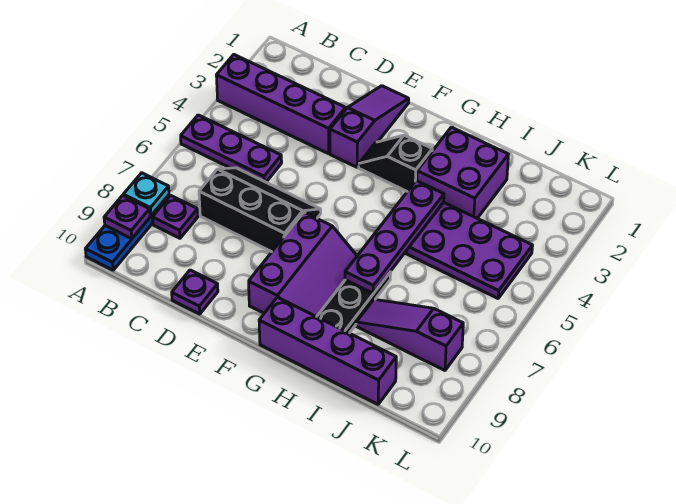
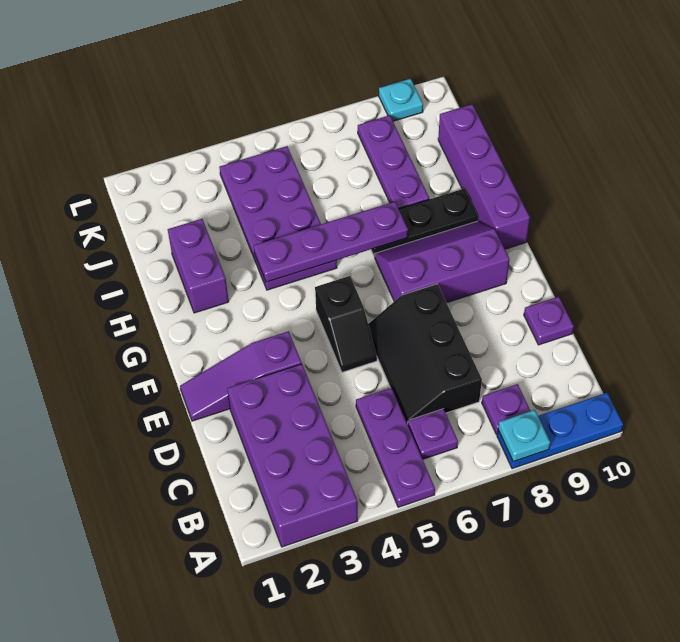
purple 1x4 brick [216,55,346,154] -> purple 2x4 brick [227,364,358,547]
purple 1x1 plate [104,195,150,239] -> purple 1x1 plate moved to [408,409,458,459]
black 1x2 slope [359,135,432,191] -> black 1x2 slope moved to [315,276,377,372]
purple 2x2 brick [417,127,508,218] -> purple 1x2 brick [168,219,229,313]
purple 1x3 slope [356,299,463,370] -> purple 1x3 plate [358,115,429,209]
none -> cyan 1x1 plate [379,79,423,121]

